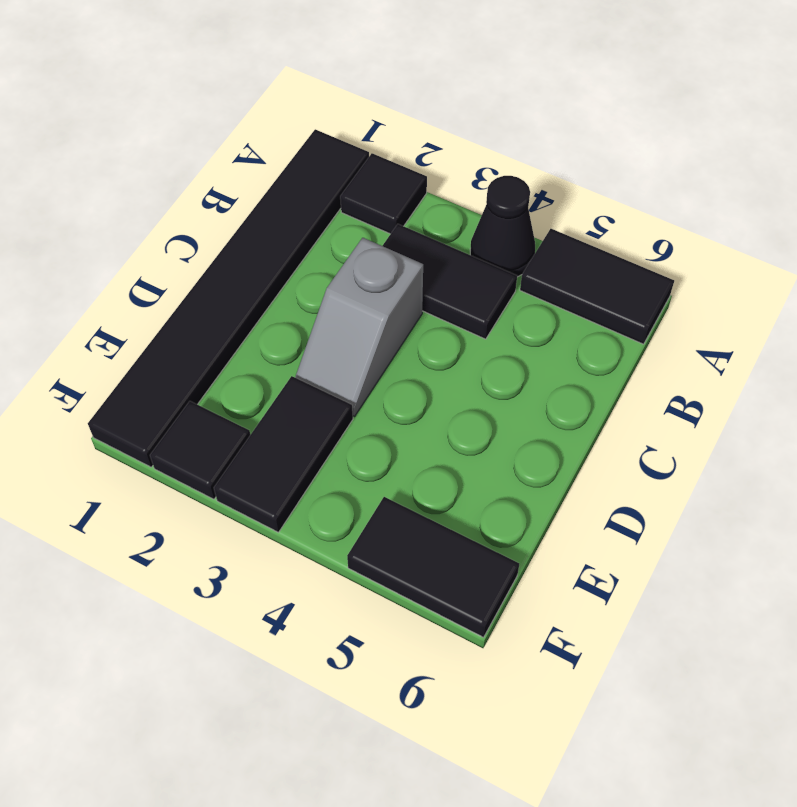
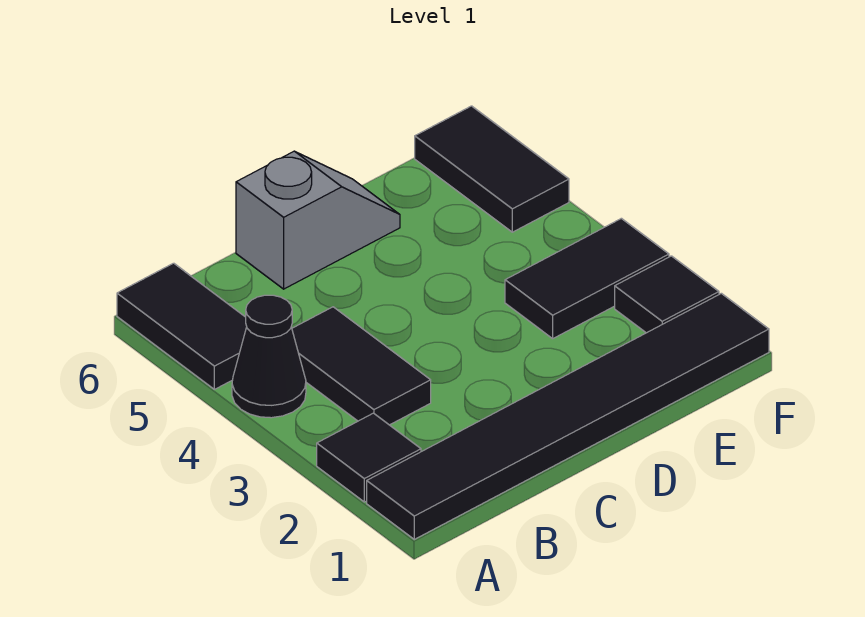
grey 1x2 slope [295,238,423,416] -> grey 1x2 slope moved to [236,151,400,289]

